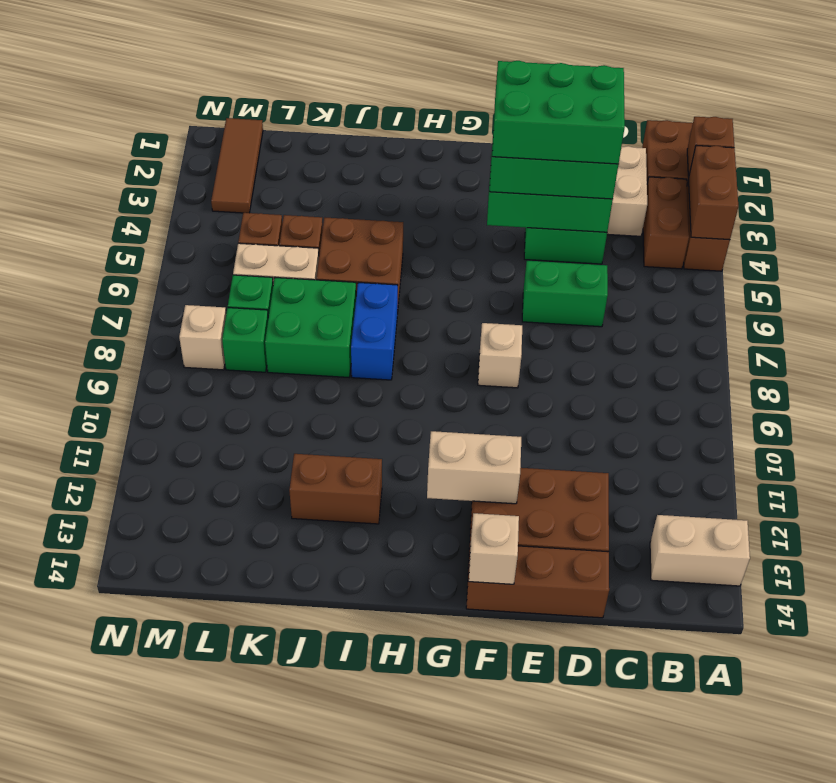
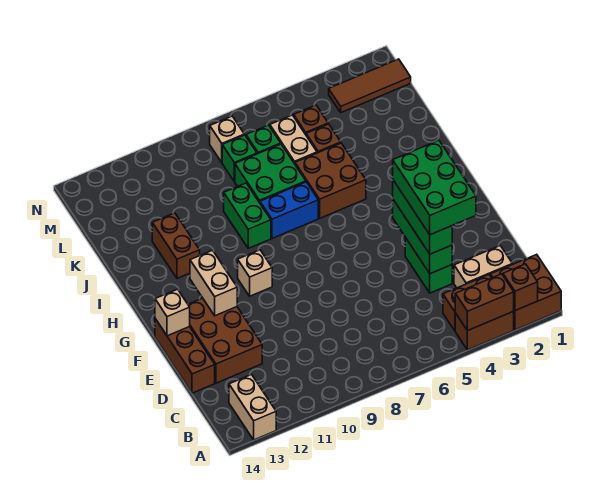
green 1x2 brick [522,261,608,327] -> green 1x2 brick moved to [224,183,271,248]
tan 1x1 brick [478,323,522,388] -> tan 1x1 brick moved to [238,250,272,296]

